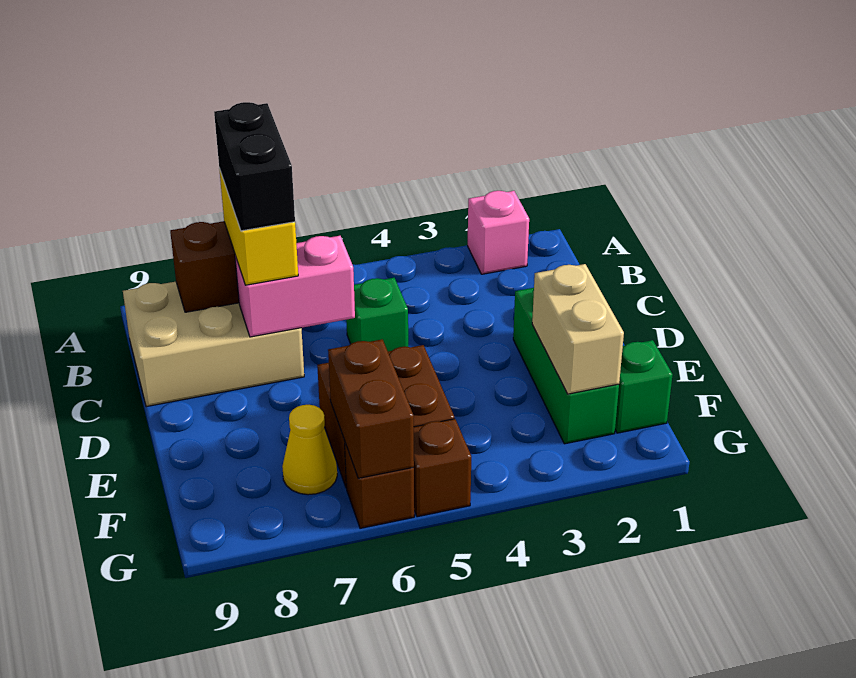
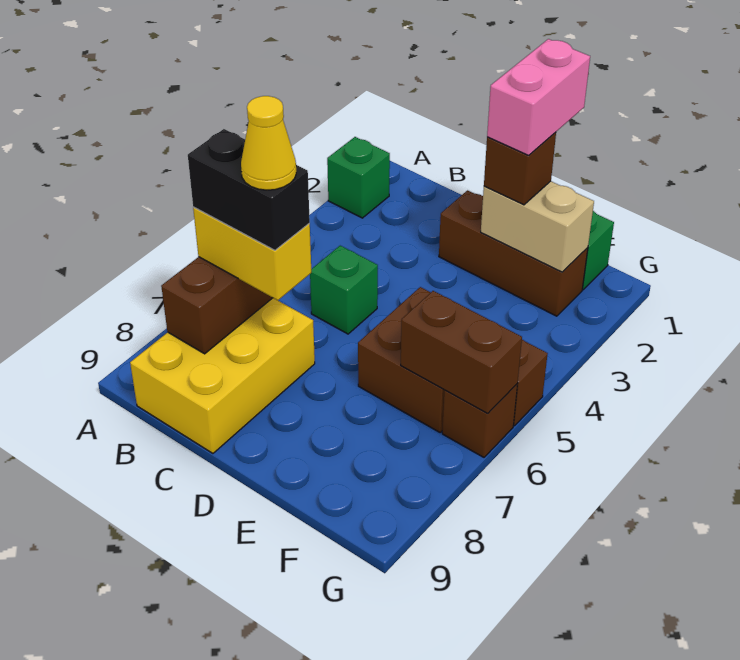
pink 1x1 brick [468,191,529,274] -> green 1x1 brick [327,137,390,218]
tan 2x3 brick [123,282,304,407] -> yellow 2x3 brick [130,298,315,453]
pink 1x2 brick [235,236,355,337] -> pink 1x2 brick moved to [487,39,590,155]
green 1x3 brick [513,288,619,444] -> brown 1x3 brick [439,190,588,316]
none -> brown 1x1 brick [484,132,556,205]
yellow 1x1 cone [282,405,337,495] -> yellow 1x1 cone moved to [241,96,296,190]

